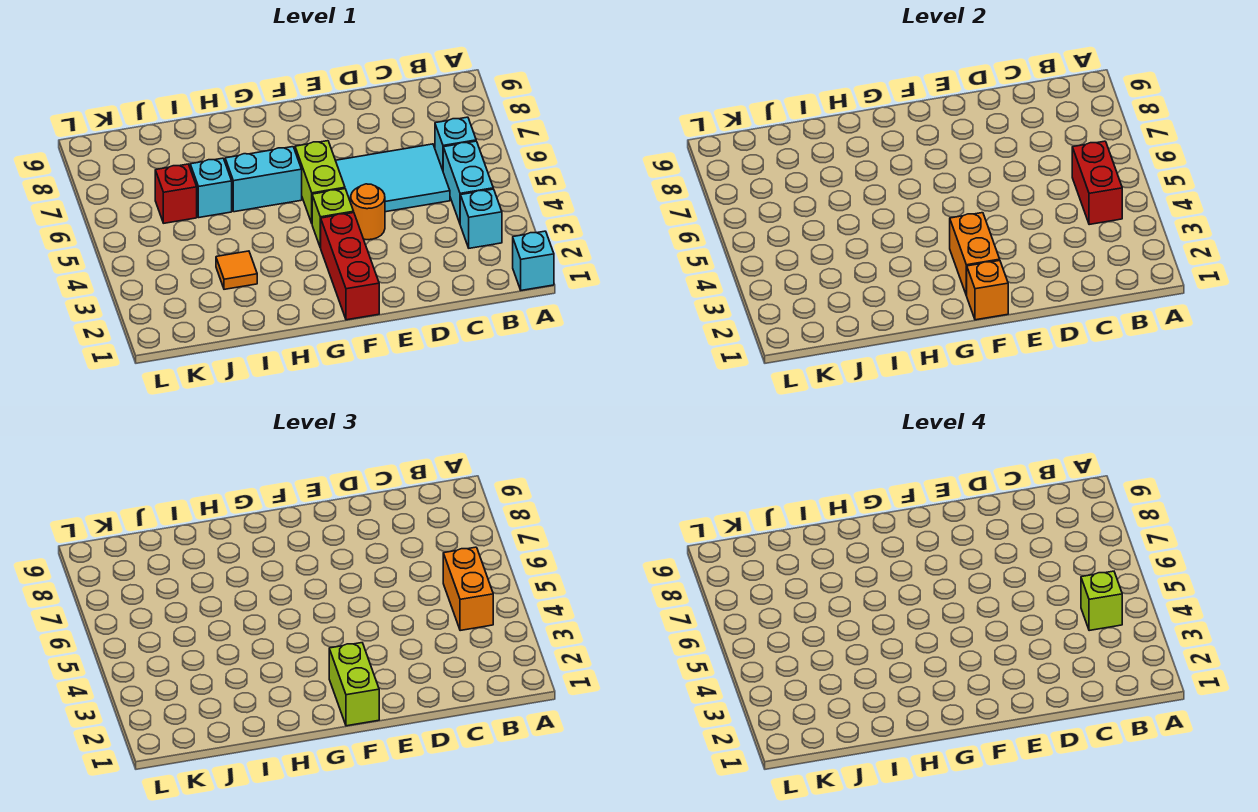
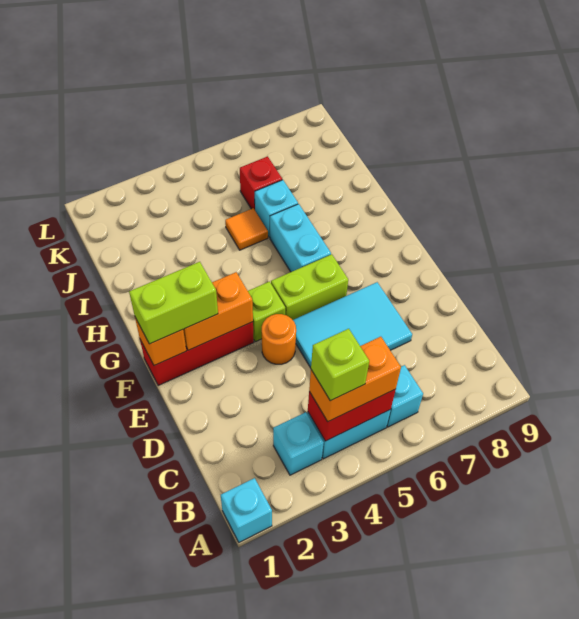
cyan 2x3 tile [336,144,450,212] -> cyan 2x3 tile turned to [293,282,412,368]
orange 1x1 tile [216,251,257,289] -> orange 1x1 tile moved to [225,208,268,250]

